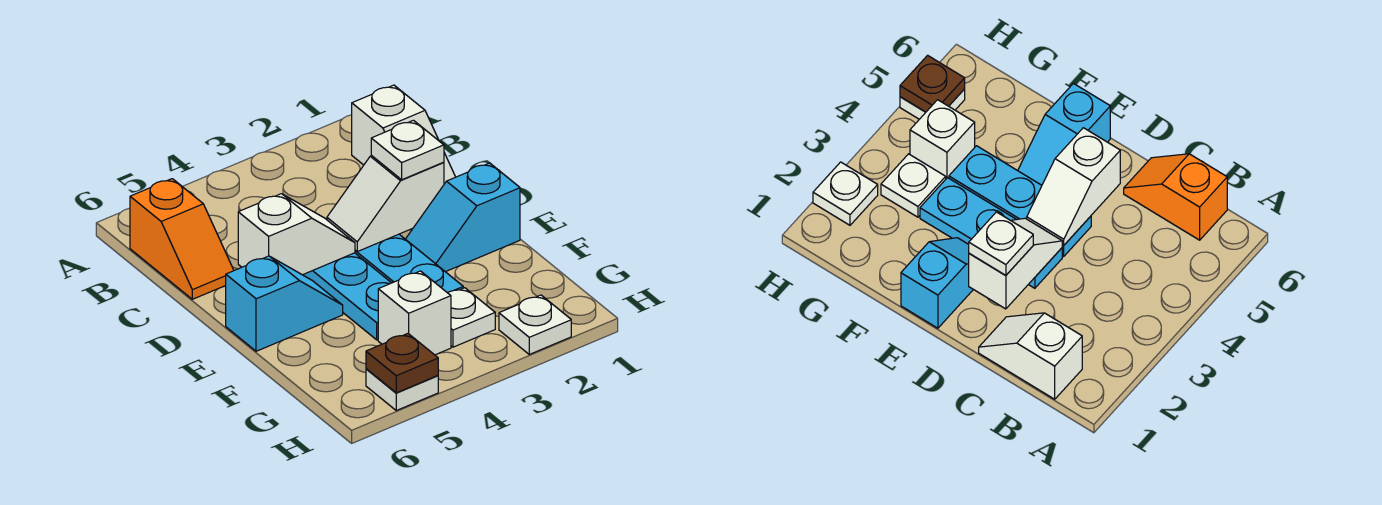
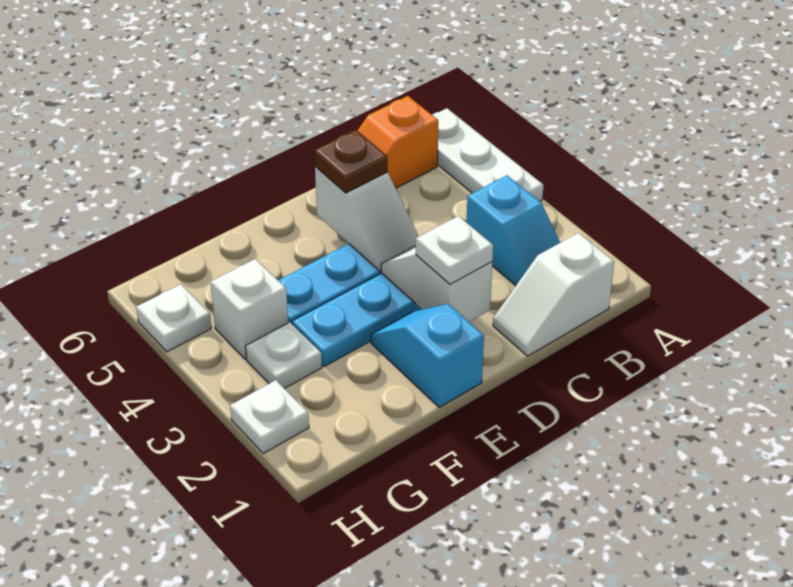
none -> white 1x3 plate [432,108,543,201]
cyan 1x2 slope [226,256,343,351] -> cyan 1x2 slope moved to [467,175,560,286]
brown 1x1 plate [366,334,438,393] -> brown 1x1 plate moved to [314,130,388,193]

